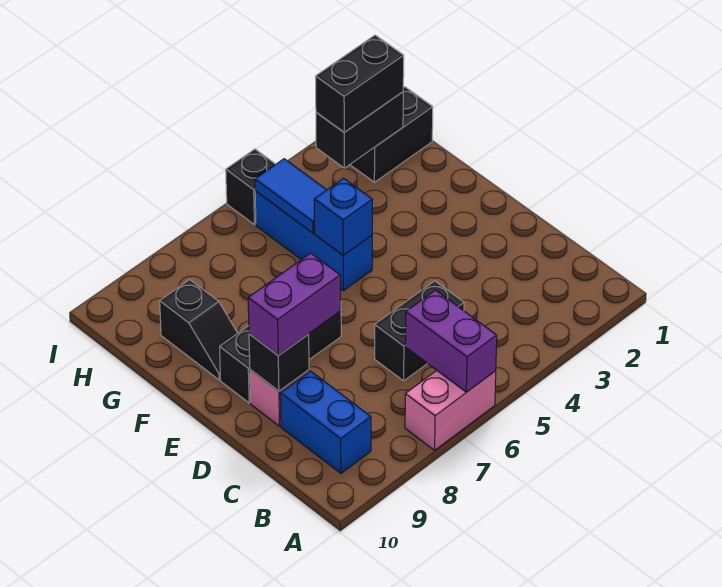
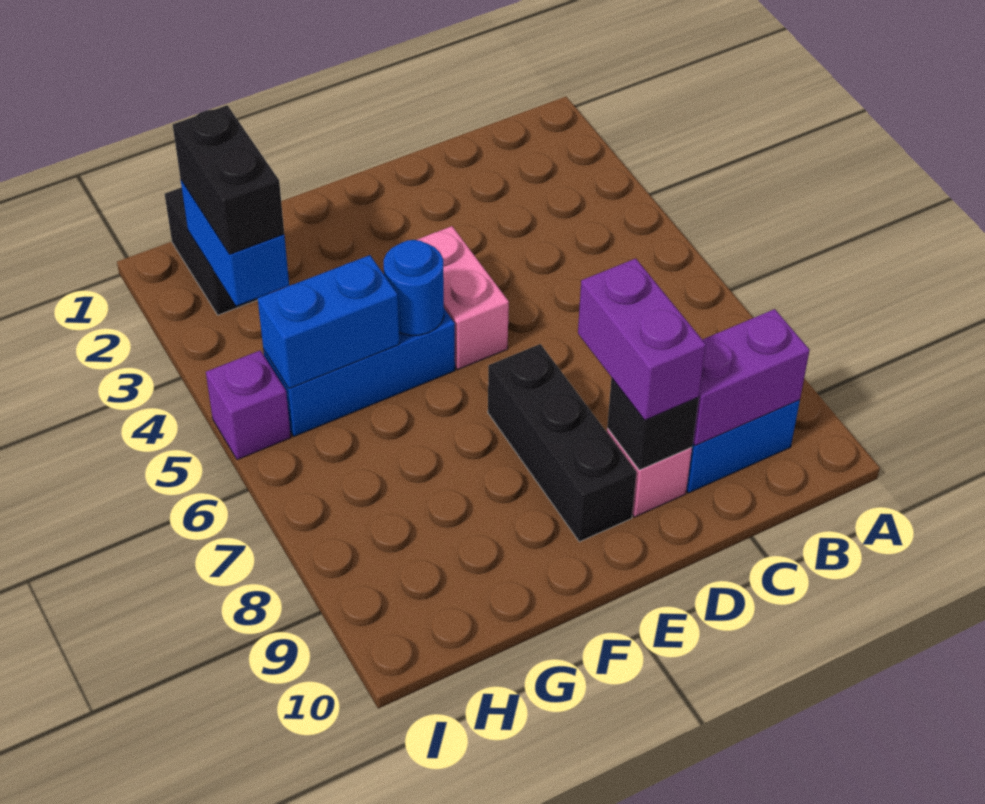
pink 1x2 brick [405,371,496,450] -> pink 1x2 brick moved to [417,226,509,370]
purple 1x2 brick [405,290,497,392] -> purple 1x2 brick moved to [693,309,810,446]
black 1x2 brick [375,281,464,381] -> none
blue 1x1 brick [314,178,372,255] -> blue 1x1 round brick [384,240,444,335]
black 1x2 slope [160,280,238,380] -> none
blue 1x2 tile [255,159,326,233] -> blue 1x2 brick [258,255,399,389]
black 1x2 brick [316,92,403,168] -> blue 1x2 brick [181,180,289,306]
black 1x1 brick [226,149,276,225] -> purple 1x1 brick [206,350,291,460]

